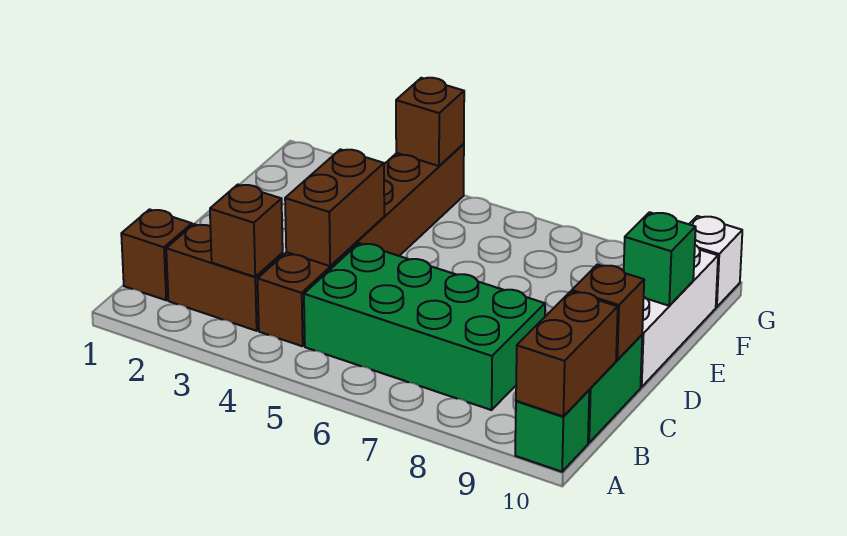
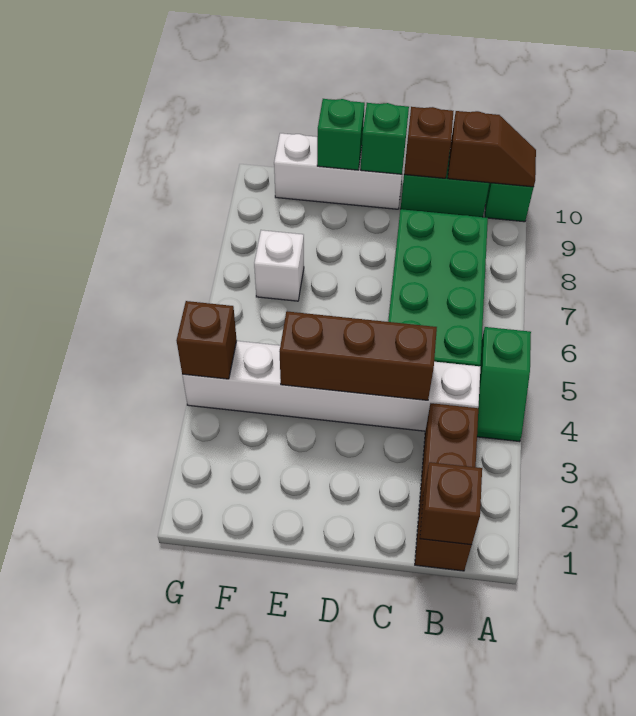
none -> green 1x2 slope [477,327,531,442]
brown 1x2 brick [516,291,618,417] -> brown 1x2 slope [448,111,536,187]
brown 1x1 brick [210,185,283,277] -> brown 1x1 brick moved to [420,462,482,545]
brown 1x6 brick [258,144,464,346] -> white 1x6 brick [182,341,480,431]
brown 1x2 brick [285,149,384,266] -> brown 1x3 brick [280,311,437,400]
none -> green 1x1 brick [361,103,409,174]
white 1x1 brick [689,216,742,307] -> white 1x1 brick moved to [254,230,304,301]

